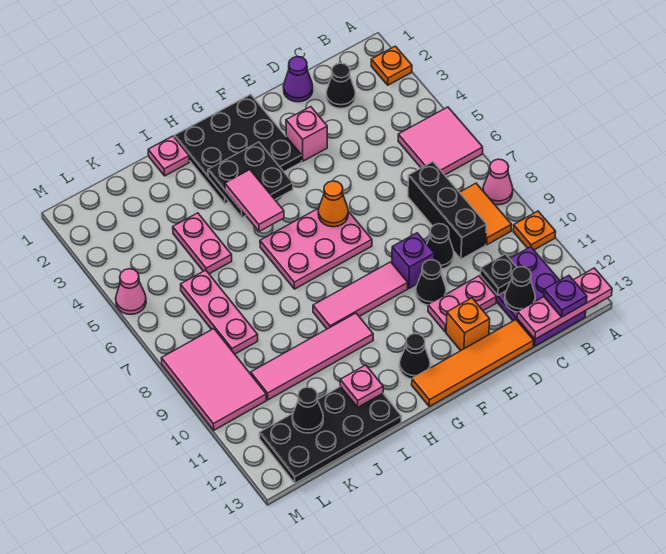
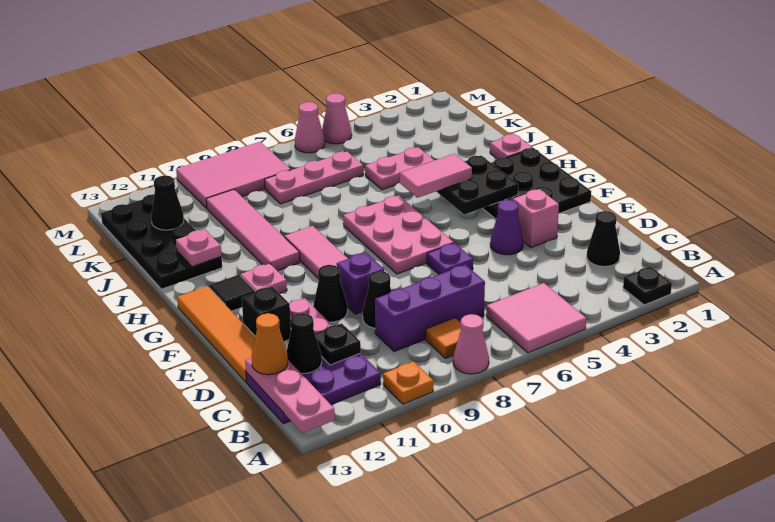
orange 1x1 plate [371,46,412,85] -> black 1x1 plate [623,267,672,305]
orange 1x2 tile [460,183,512,245] -> orange 1x1 tile [426,318,461,358]
purple 1x1 plate [544,276,587,317] -> purple 1x1 plate moved to [427,243,473,274]
black 1x3 brick [408,162,487,259] -> purple 1x3 brick [375,265,485,352]
purple 1x1 cone [283,57,313,102] -> purple 1x1 cone moved to [490,200,523,255]
orange 1x1 brick [446,298,490,351] -> black 1x1 brick [242,287,291,342]
orange 1x1 cone [318,181,348,227] -> orange 1x1 cone moved to [252,313,288,375]
none -> pink 1x1 plate [240,264,287,294]
black 1x1 cone [399,334,430,379] -> black 1x1 tile [209,275,255,311]
none -> pink 1x1 cone [295,102,325,153]

